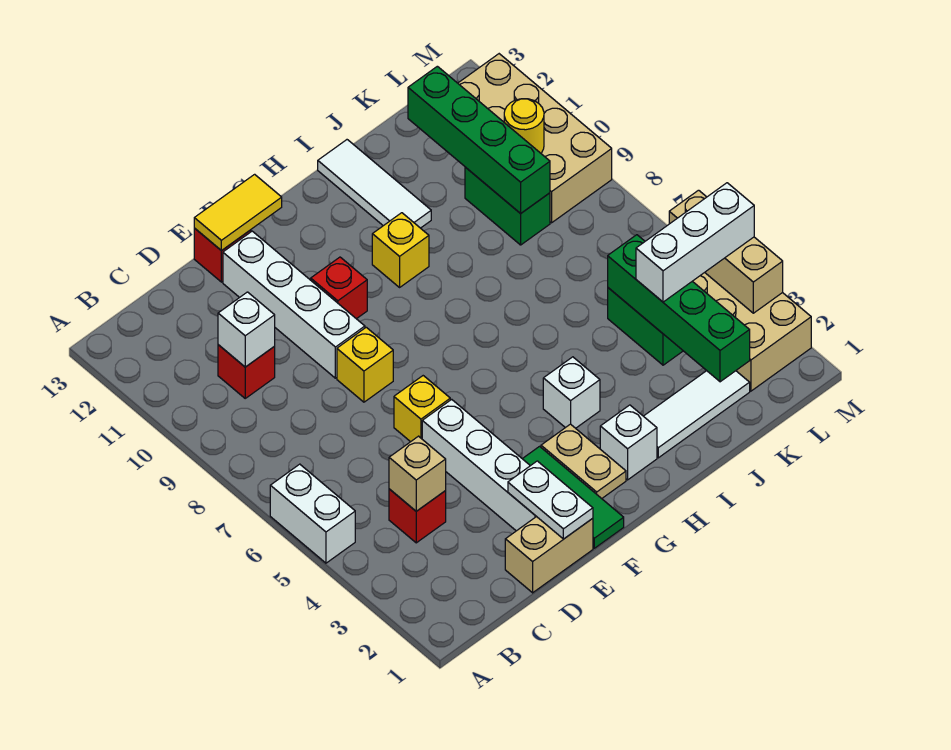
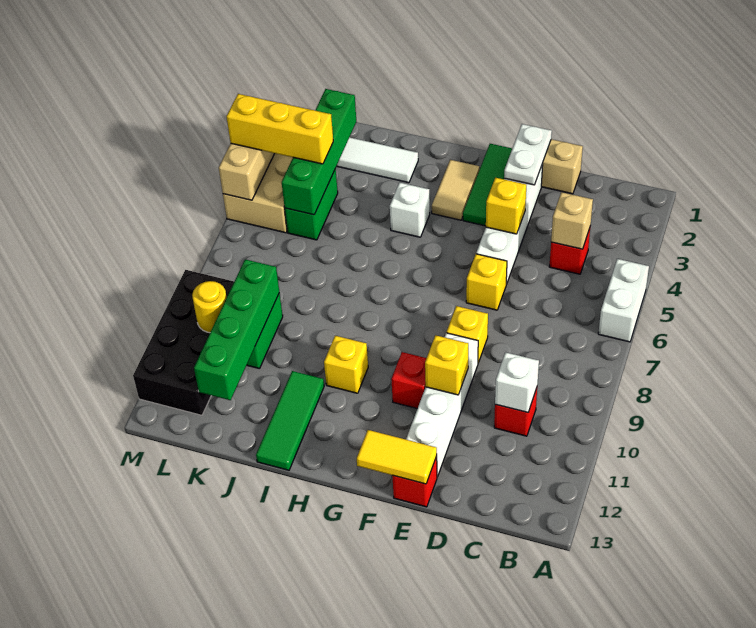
none -> yellow 1x1 brick [486,178,526,234]
none -> yellow 1x1 brick [425,335,468,395]
tan 1x2 plate [541,424,626,499] -> tan 1x2 tile [432,160,479,220]
white 1x1 brick [600,405,657,480] -> none
white 1x3 tile [318,140,431,228] -> green 1x3 tile [256,371,324,470]
white 1x3 brick [636,183,754,302] -> yellow 1x3 brick [227,94,333,164]
tan 2x4 brick [458,54,612,223] -> black 2x4 brick [133,270,234,415]

